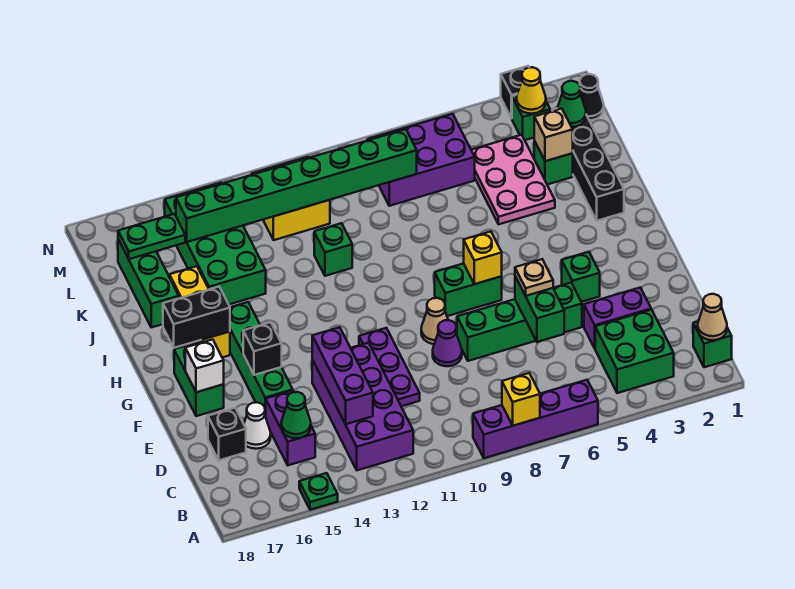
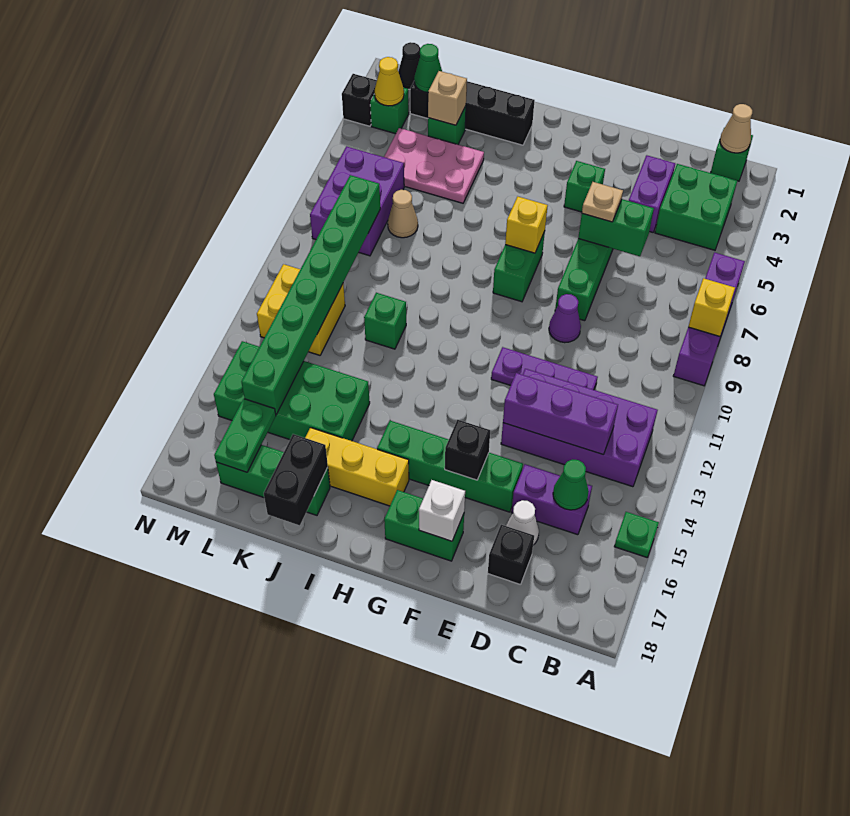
tan 1x1 cone [421,298,448,344] -> tan 1x1 cone moved to [388,190,418,238]
black 1x2 brick [163,287,230,348] -> black 1x2 brick moved to [264,434,328,525]

